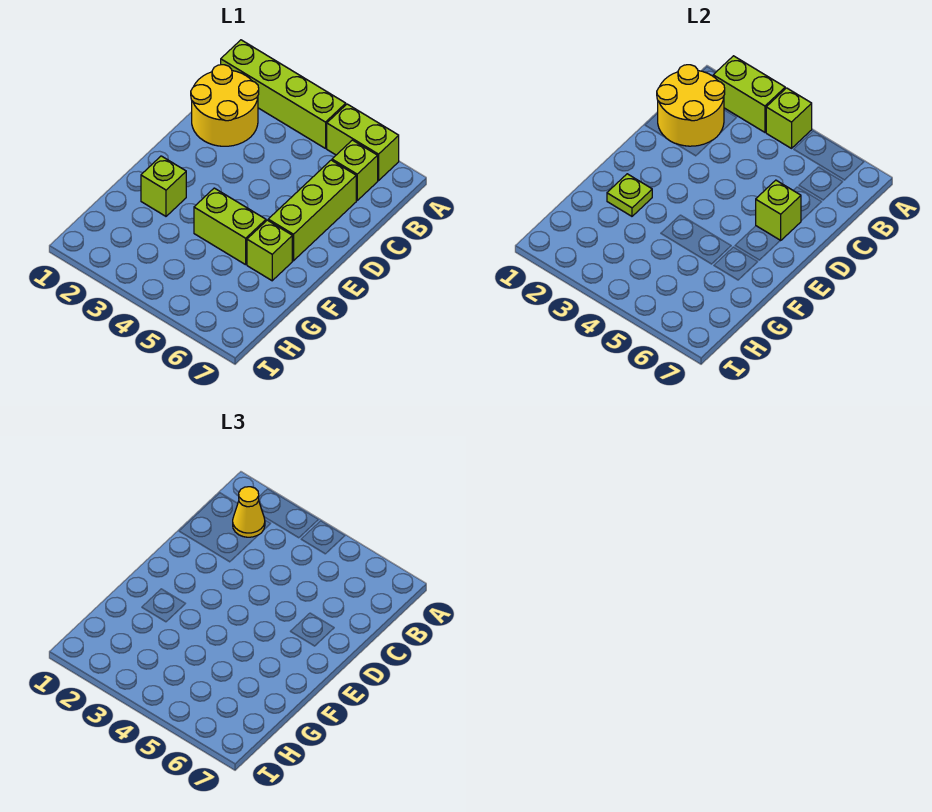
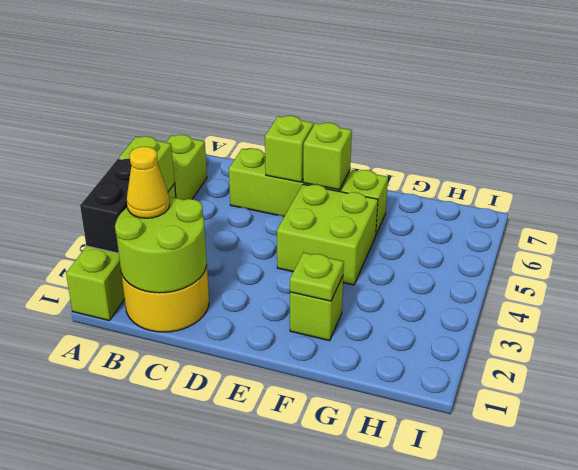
lime 1x2 brick [713,56,785,132] -> black 1x2 brick [80,159,131,253]
yellow 2x2 round brick [657,65,725,146] -> lime 2x2 round brick [115,197,207,293]
lime 1x1 brick [332,140,378,200] -> lime 1x1 brick moved to [303,123,352,190]
lime 1x2 brick [194,188,266,265] -> lime 2x2 brick [277,184,378,285]

